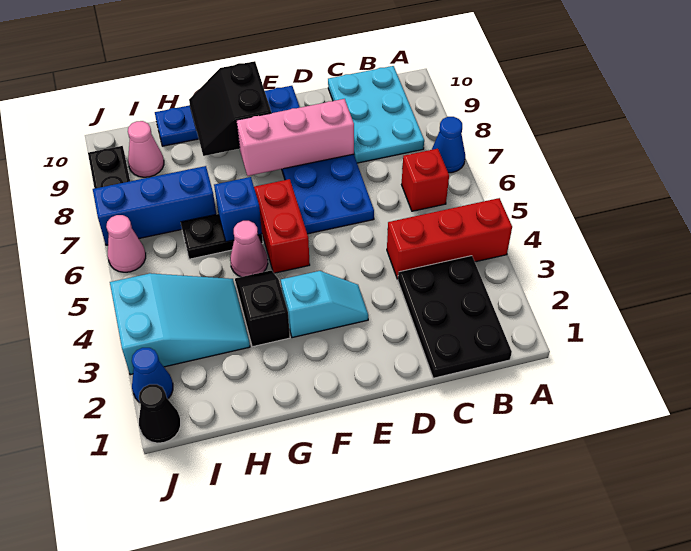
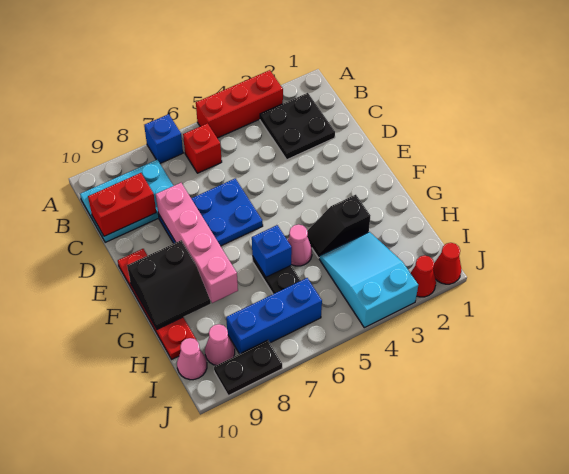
red 1x3 brick [387,198,512,279] -> red 1x3 brick turned to [196,70,283,138]
blue 1x1 cone [432,117,465,173] -> blue 1x1 brick [144,114,183,163]
black 2x3 plate [398,256,512,378] -> black 2x2 plate [260,93,335,160]
pink 1x3 brick [236,99,354,176] -> pink 1x4 brick [156,183,238,303]
cyan 1x2 slope [281,271,368,338] -> none
blue 1x4 plate [155,86,300,146] -> red 1x4 plate [118,249,197,359]
red 1x2 brick [254,179,310,273] -> red 1x2 brick moved to [88,173,156,236]
blue 1x3 brick [93,166,216,245] -> blue 1x3 brick turned to [226,278,322,354]
black 1x1 cone [139,384,181,443] -> red 1x1 cone [433,243,461,284]
blue 1x1 cone [132,348,173,403] -> red 1x1 cone [411,255,436,297]
pink 1x1 cone [106,215,146,272] -> pink 1x1 cone moved to [177,338,207,380]

